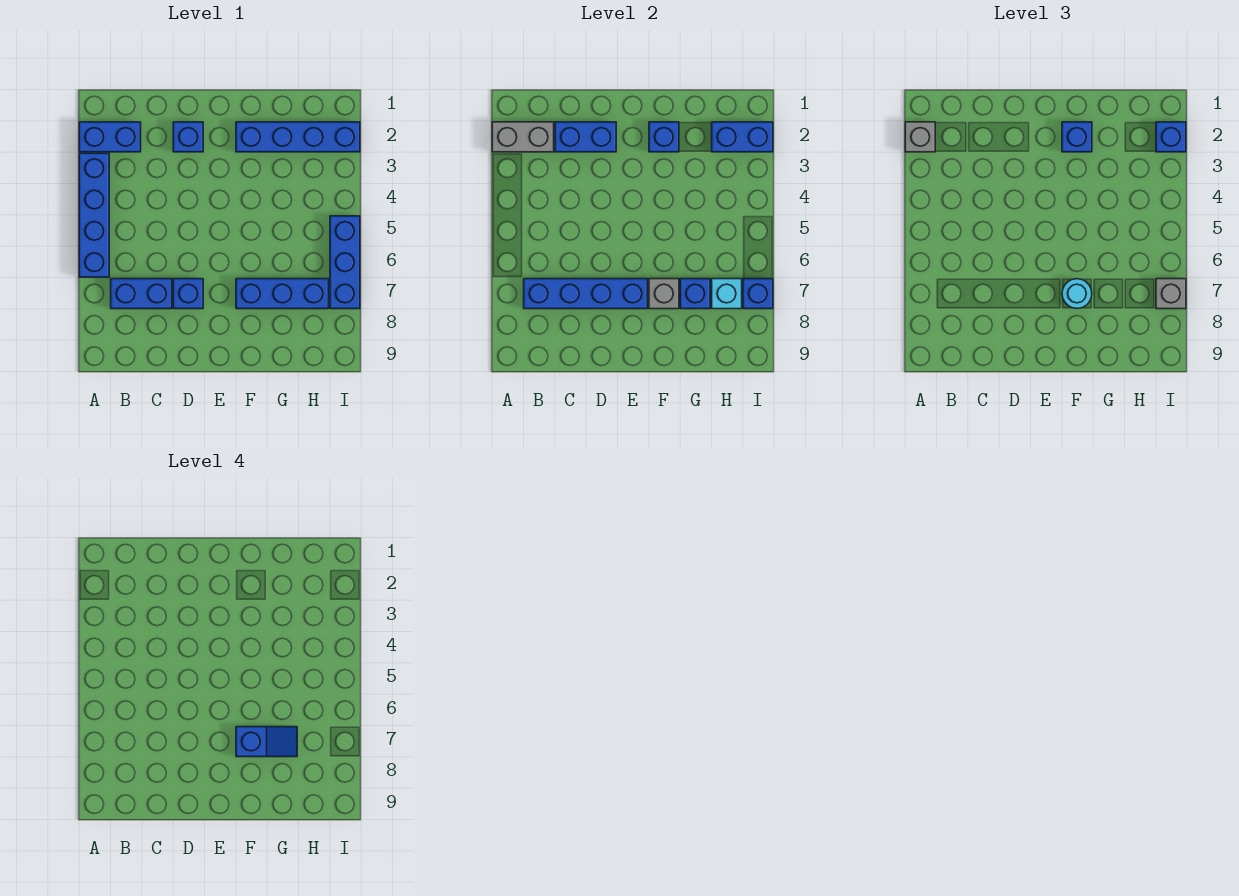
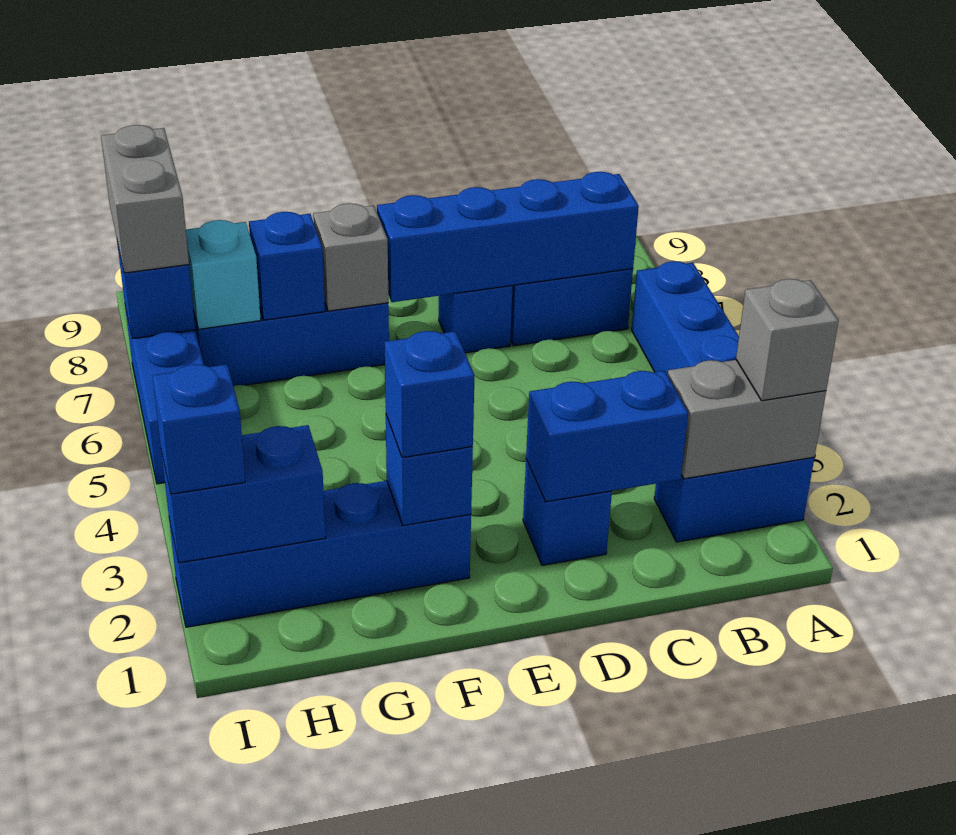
cyan 1x1 round brick [1062,279,1092,308] -> none
blue 1x2 slope [236,727,297,757] -> none
grey 1x1 brick [1156,279,1186,309] -> grey 1x2 brick [101,125,189,273]

